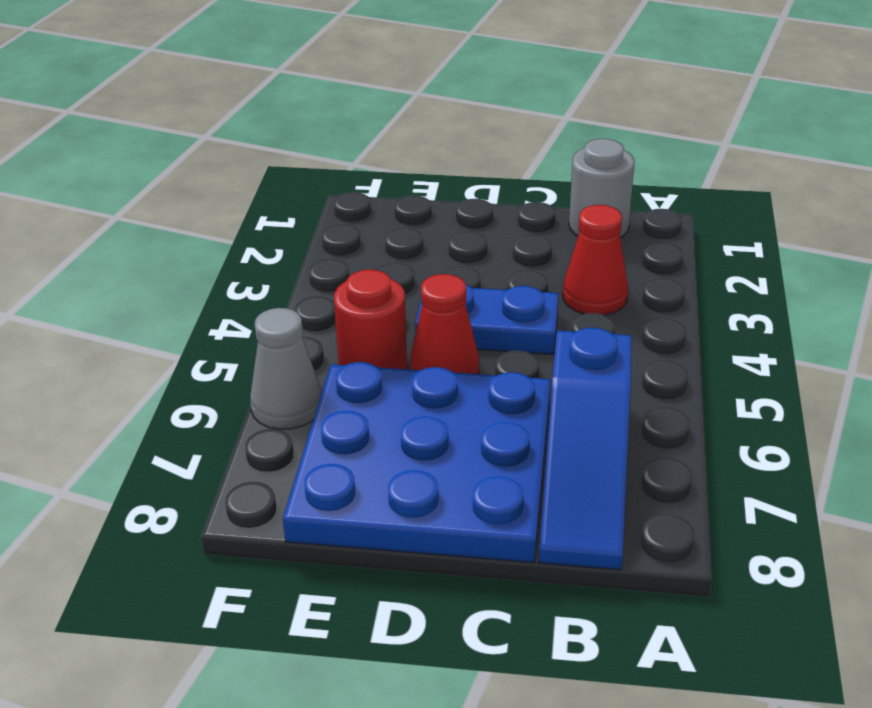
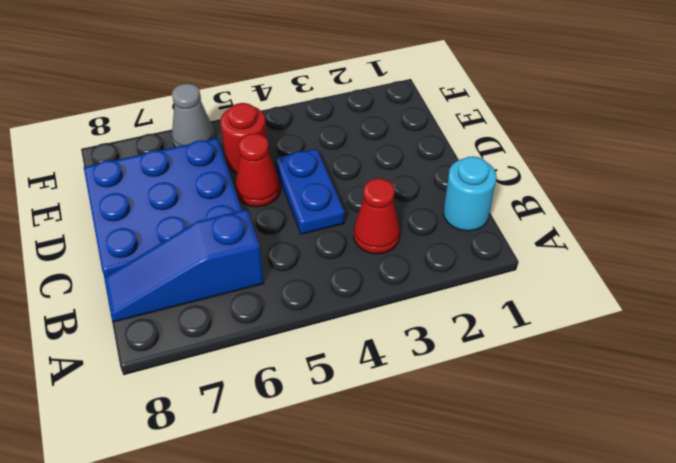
grey 1x1 round brick [569,139,634,237] -> cyan 1x1 round brick [443,156,496,231]

